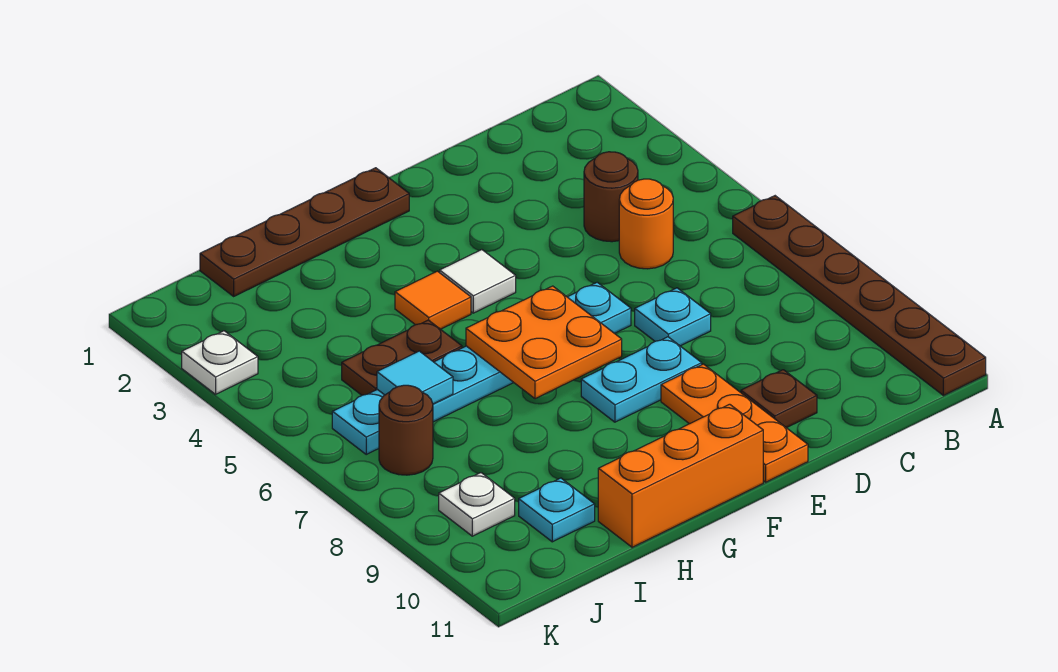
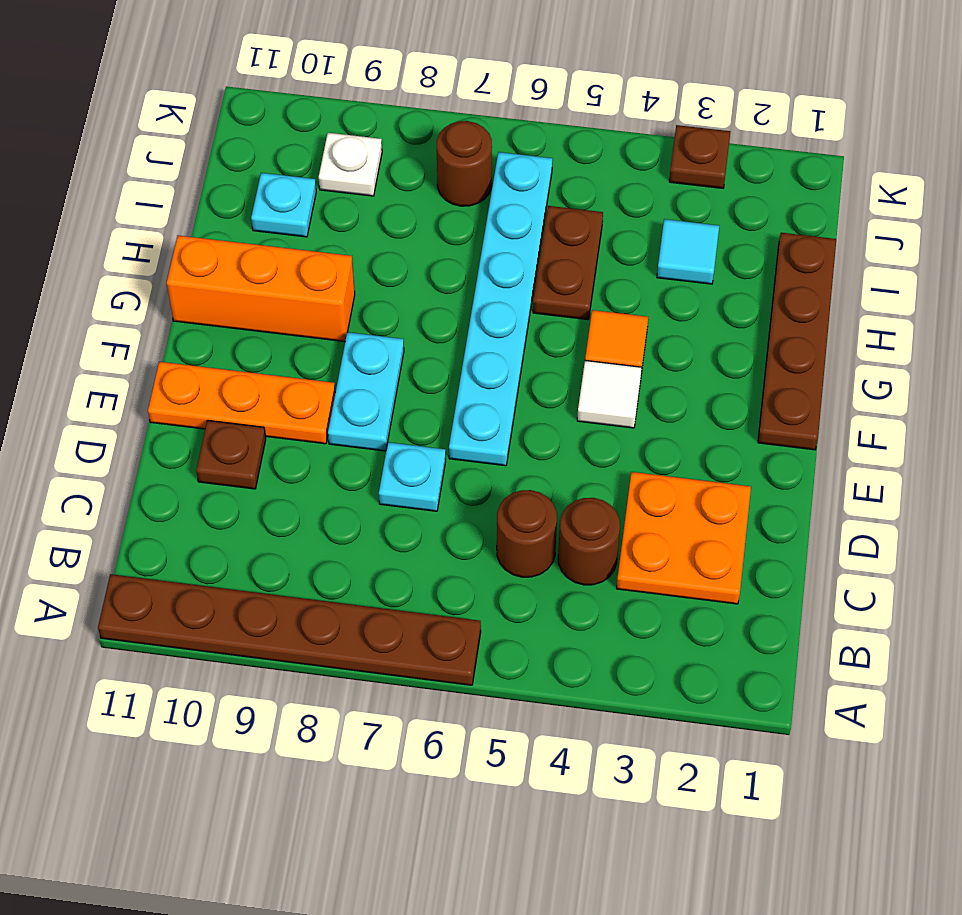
orange 1x1 round brick [619,179,673,269] -> brown 1x1 round brick [497,490,557,577]
orange 2x2 plate [466,286,622,399] -> orange 2x2 plate moved to [617,472,751,604]
orange 1x3 brick [598,404,763,547] -> orange 1x3 brick turned to [167,235,355,342]
cyan 1x1 tile [377,351,453,404] -> cyan 1x1 tile moved to [657,219,719,284]
white 1x1 plate [182,331,258,394] -> brown 1x1 plate [669,125,730,188]

